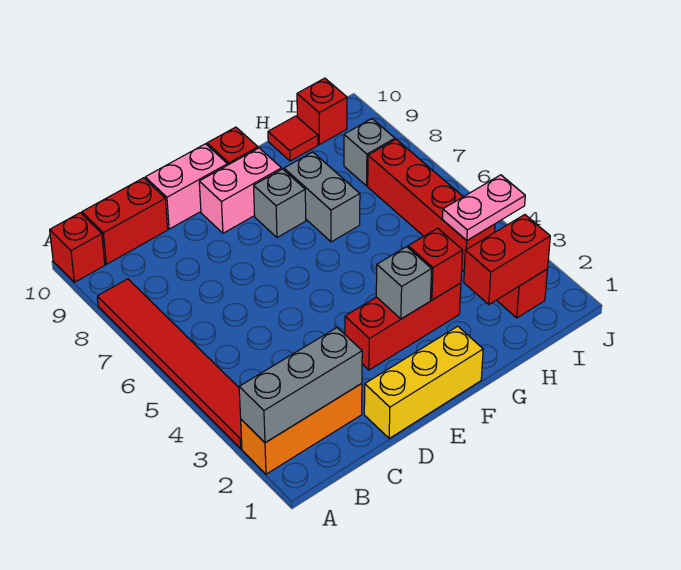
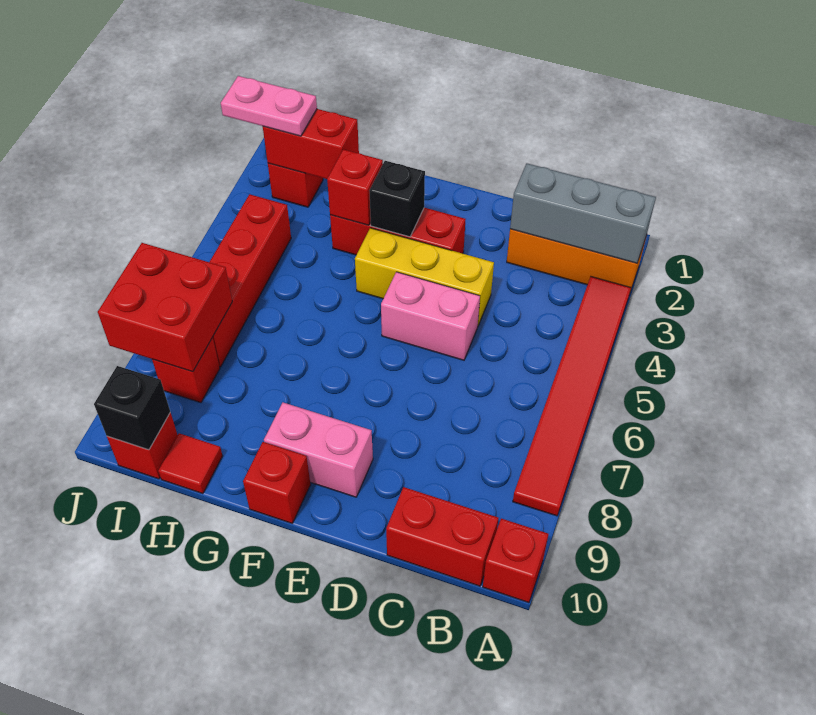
yellow 1x3 brick [364,326,483,438] -> yellow 1x3 brick moved to [355,228,494,325]
pink 1x2 brick [145,144,228,229] -> pink 1x2 brick moved to [381,272,480,360]
grey 1x1 brick [376,247,432,319] -> black 1x1 brick [369,161,425,237]
grey 1x1 brick [254,169,306,237] -> none
grey 1x2 brick [284,152,360,242] -> none
pink 1x2 plate [442,175,525,240] -> pink 1x2 plate moved to [221,76,317,136]
none -> red 2x2 brick [98,243,232,372]
grey 1x1 brick [344,119,395,186] -> red 1x1 brick [152,337,220,403]
none -> black 1x1 brick [94,366,170,450]

